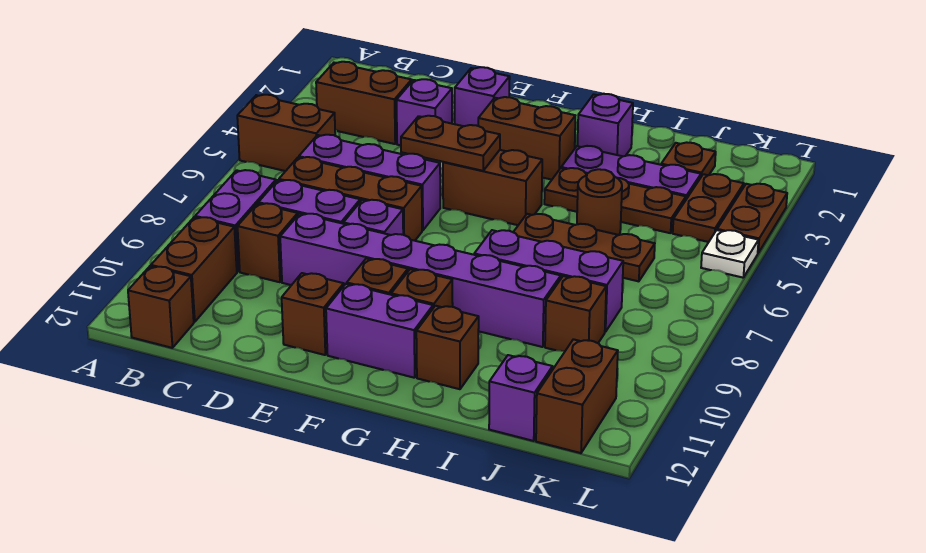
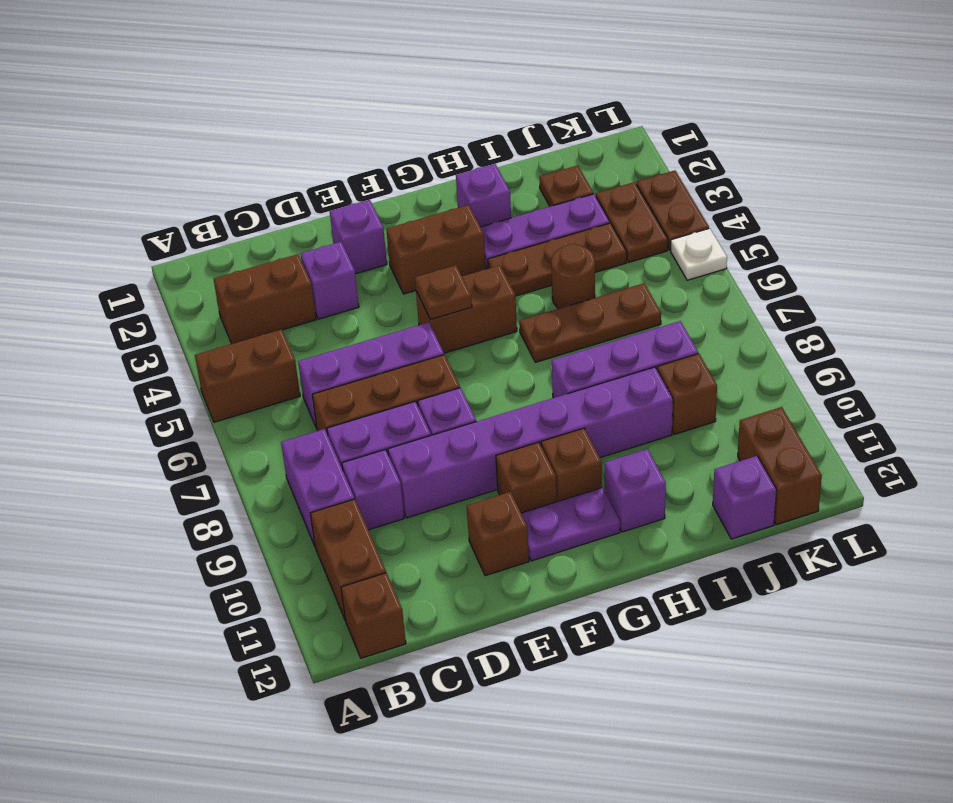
brown 1x1 brick [237,203,298,282] -> purple 1x1 brick [342,450,404,530]
brown 1x2 plate [401,116,500,171] -> brown 1x1 plate [415,265,472,320]
purple 1x2 brick [326,284,433,378] -> purple 1x2 plate [521,488,620,561]
brown 1x1 brick [416,306,479,389] -> purple 1x1 brick [605,449,666,532]

